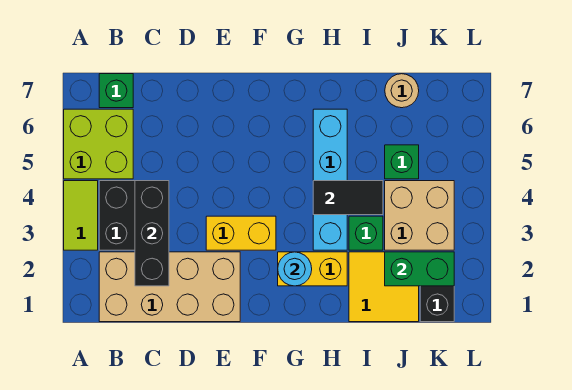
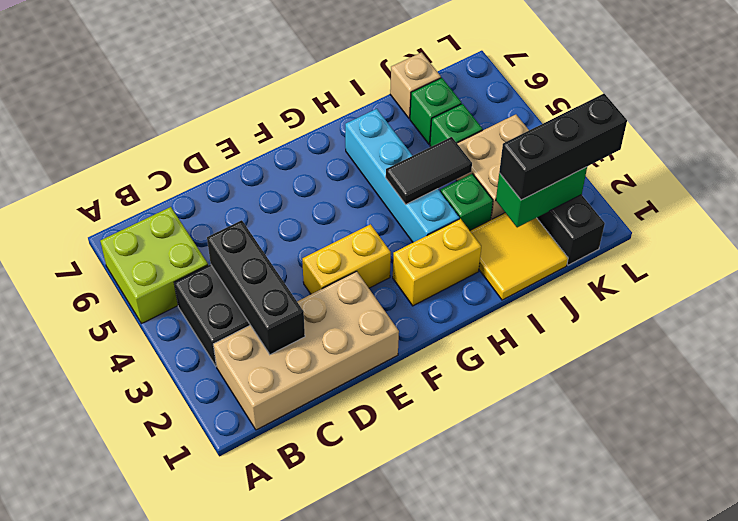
lime 1x2 tile [64,181,98,250] -> none
green 1x1 brick [99,74,133,108] -> green 1x1 brick moved to [410,78,461,144]
cyan 1x1 round brick [278,252,312,286] -> none
none -> black 1x3 brick [499,94,627,200]
tan 1x1 round brick [385,74,419,108] -> tan 1x1 brick [390,52,441,118]

